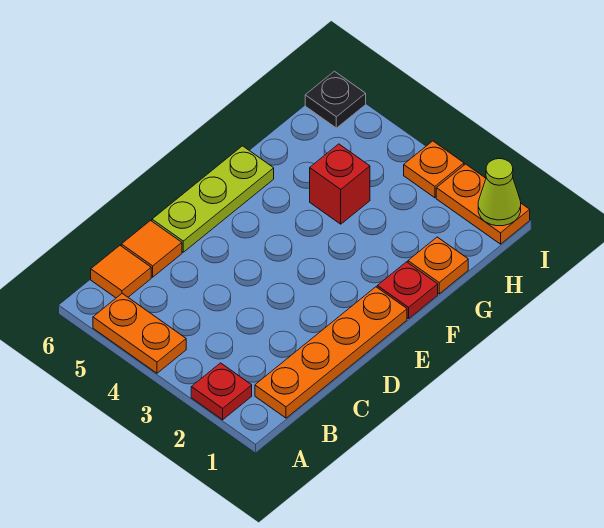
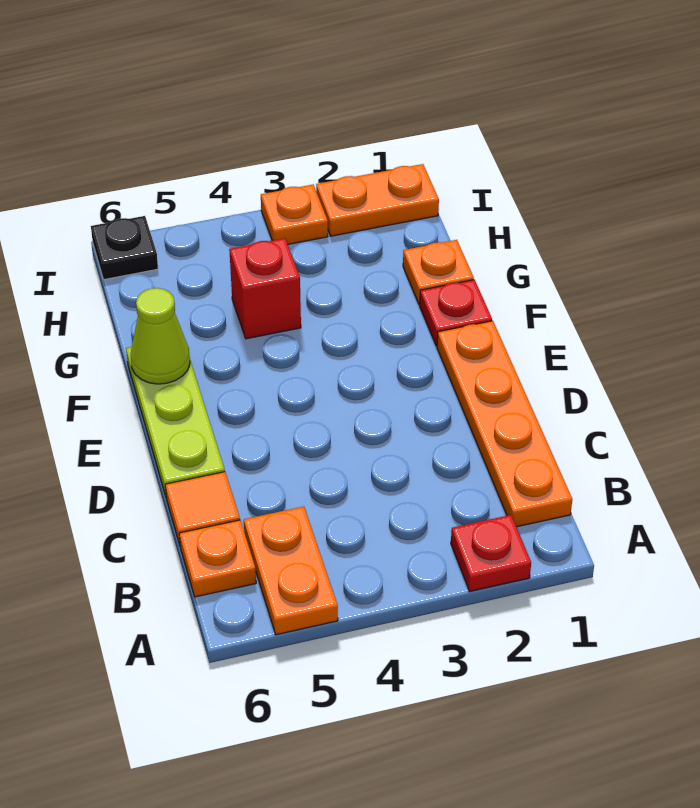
orange 1x2 plate [93,293,186,373] -> orange 1x2 plate turned to [244,507,338,635]
orange 1x1 tile [91,246,151,298] -> orange 1x1 plate [179,520,256,597]
lime 1x1 cone [478,159,521,226] -> lime 1x1 cone moved to [131,288,190,384]

